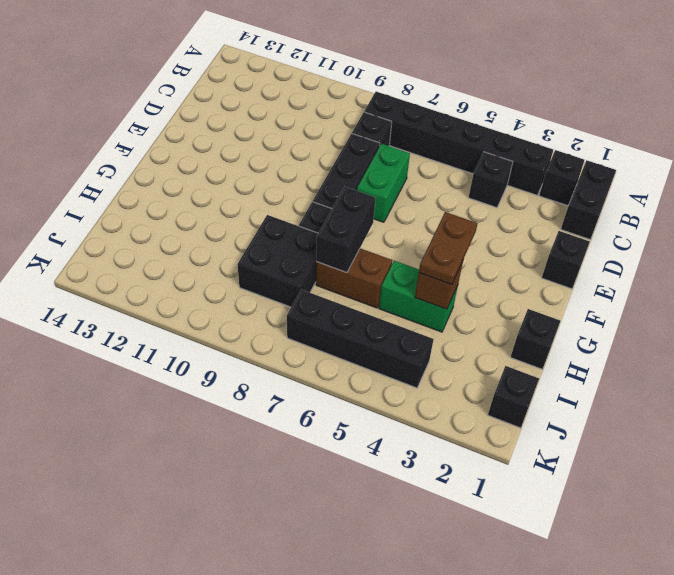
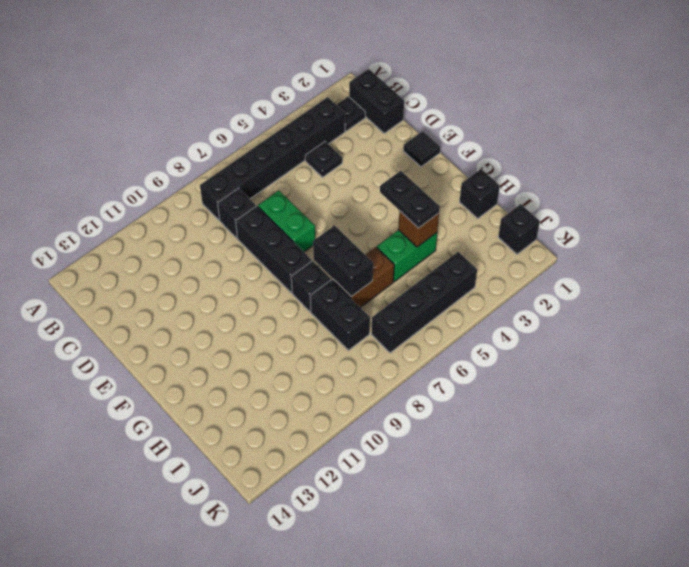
black 1x1 brick [539,150,585,206] -> black 1x1 plate [337,96,365,131]
black 1x1 brick [469,152,513,208] -> black 1x1 plate [305,142,342,177]
black 1x1 brick [542,231,590,289] -> black 1x1 tile [403,131,440,167]
brown 1x2 plate [419,212,477,285] -> black 1x2 plate [380,171,440,228]
black 2x2 brick [237,215,318,307] -> black 1x2 brick [310,280,370,350]

